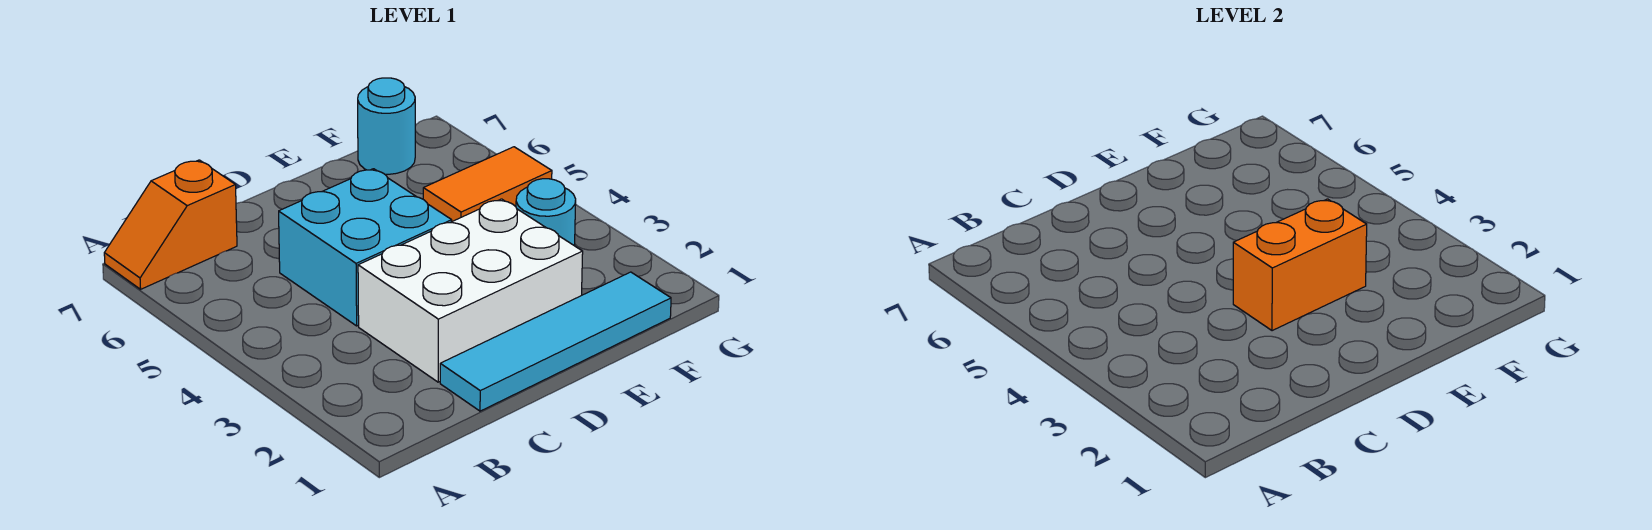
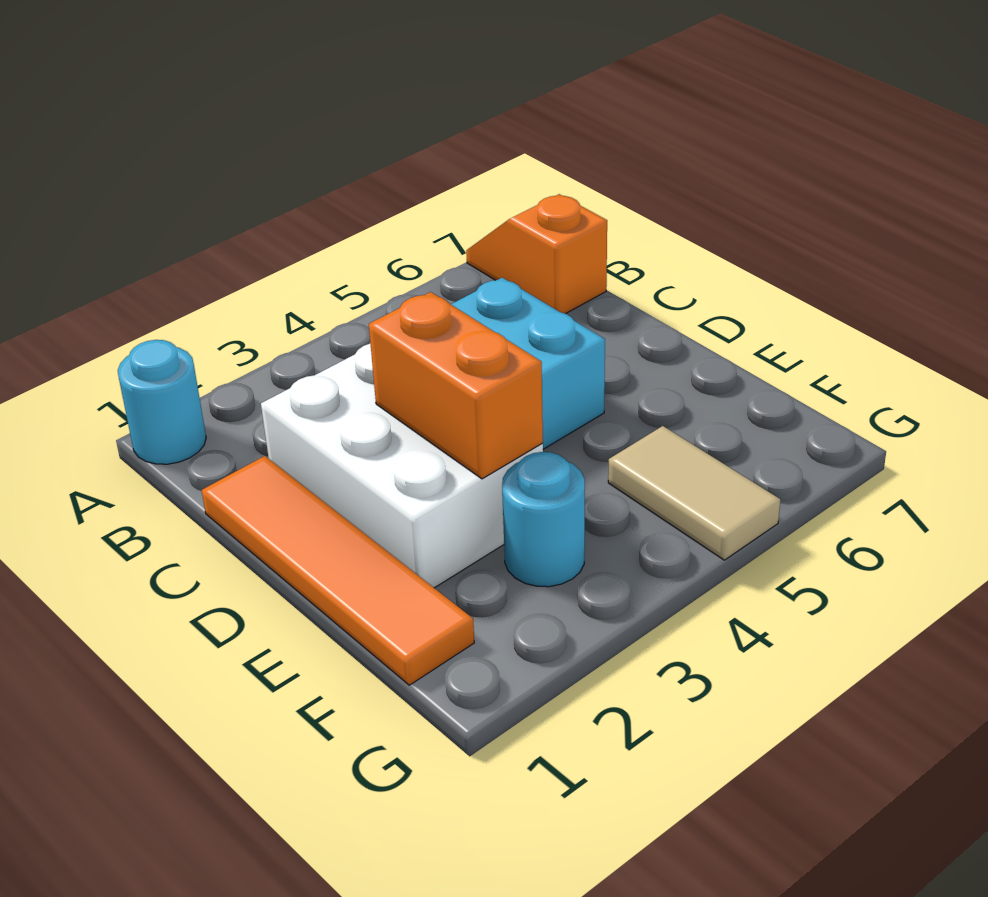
cyan 1x4 tile [440,272,671,411] -> orange 1x4 tile [202,456,474,685]
orange 1x2 tile [423,147,552,221] -> tan 1x2 tile [608,426,780,560]
cyan 1x1 round brick [358,78,415,174] -> cyan 1x1 round brick moved to [118,340,206,464]

